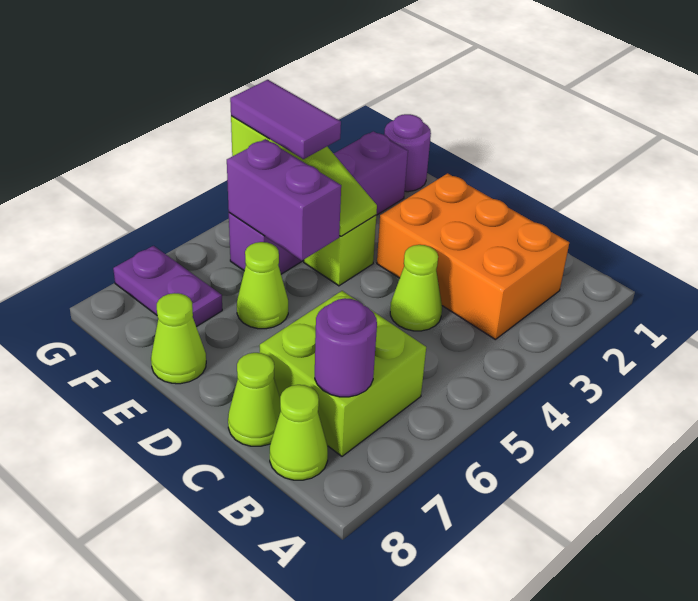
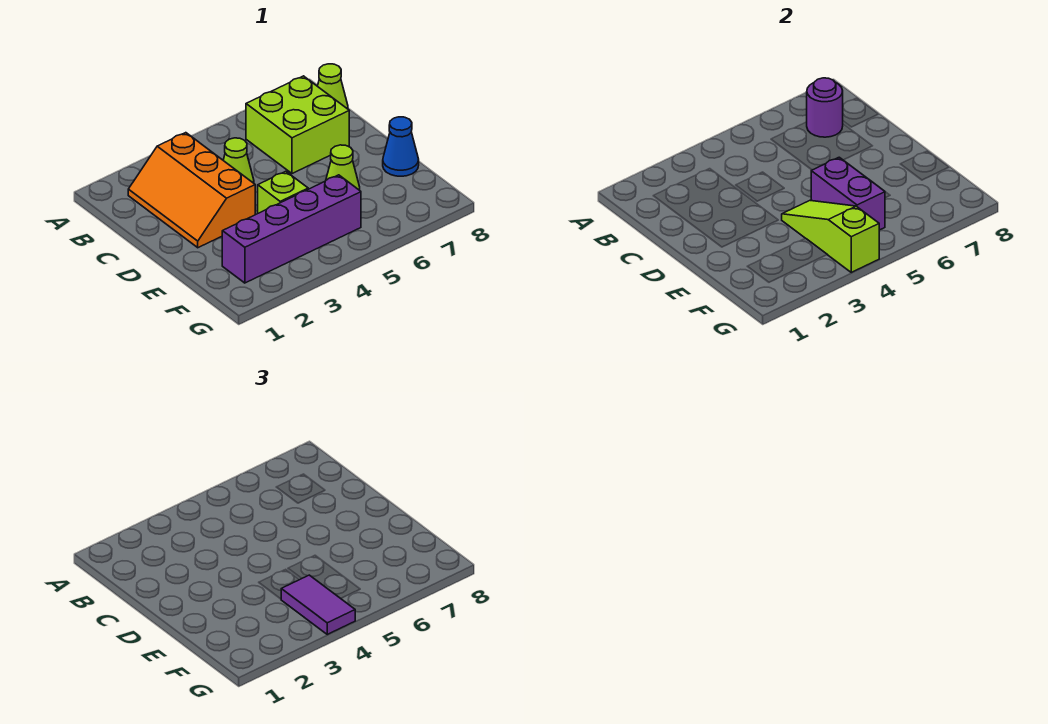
orange 2x3 brick [377,173,569,339] -> orange 2x3 slope [128,133,255,248]
lime 1x1 cone [228,353,281,446] -> none
lime 1x1 cone [151,293,206,384] -> blue 1x1 cone [383,117,419,176]
purple 1x1 round brick [384,114,431,192] -> none
purple 1x2 plate [113,246,222,327] -> none

